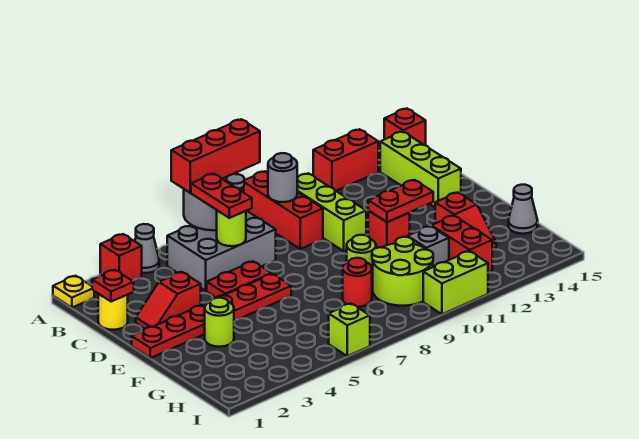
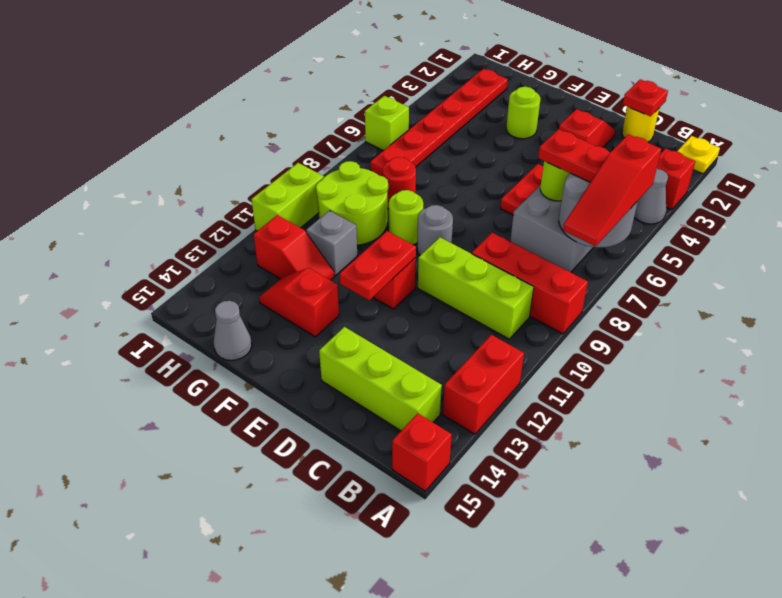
red 1x3 brick [171,119,260,193] -> red 1x3 slope [563,134,661,246]
grey 1x1 round brick [268,153,297,202] -> grey 1x1 round brick moved to [417,205,453,255]
red 1x6 plate [132,274,291,358] -> red 1x6 plate moved to [371,69,508,176]
red 1x2 brick [431,216,493,273] -> red 1x2 slope [254,215,334,280]

